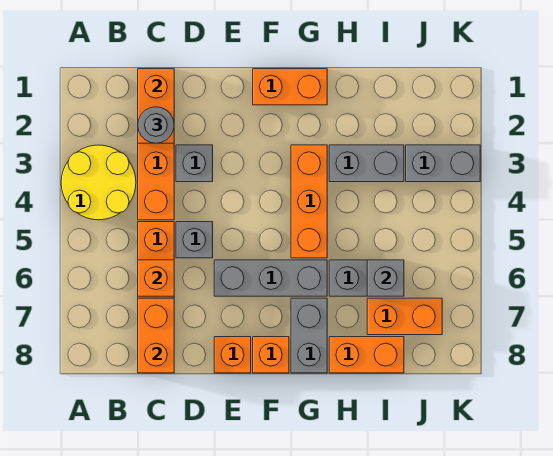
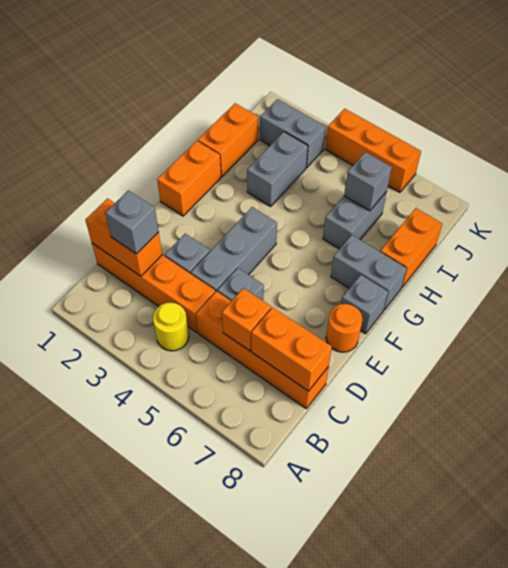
yellow 2x2 round brick [61,145,136,220] -> yellow 1x1 round brick [153,303,189,351]
grey 1x1 round brick [138,107,174,143] -> grey 1x1 brick [105,190,159,254]
grey 1x3 brick [214,260,327,296] -> grey 1x3 brick moved to [191,207,277,292]
orange 1x1 brick [214,337,251,373] -> orange 1x1 round brick [326,304,363,352]
orange 1x1 brick [253,337,289,373] -> grey 1x1 brick [341,275,388,334]
orange 1x3 brick [291,145,327,258] -> orange 1x3 brick moved to [326,109,421,192]
orange 1x2 brick [367,298,442,335] -> orange 1x2 brick moved to [198,103,258,176]
grey 1x2 brick [406,145,480,182] -> grey 1x2 brick turned to [260,99,326,167]

